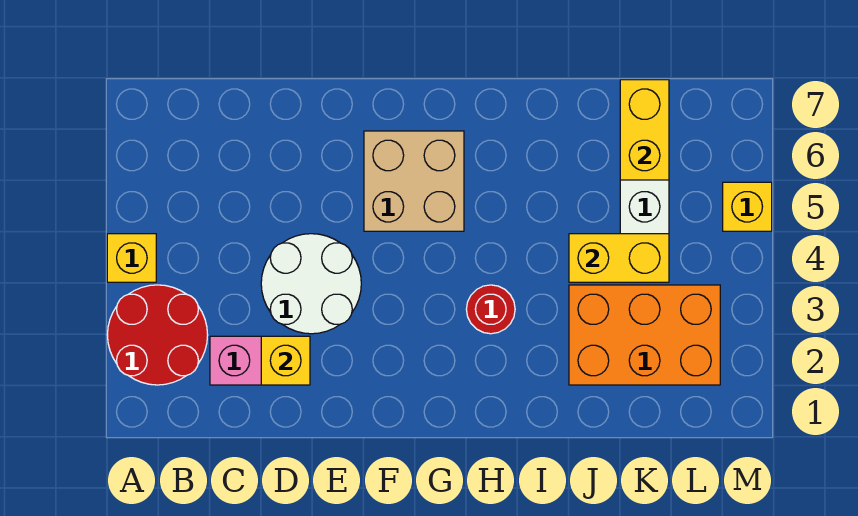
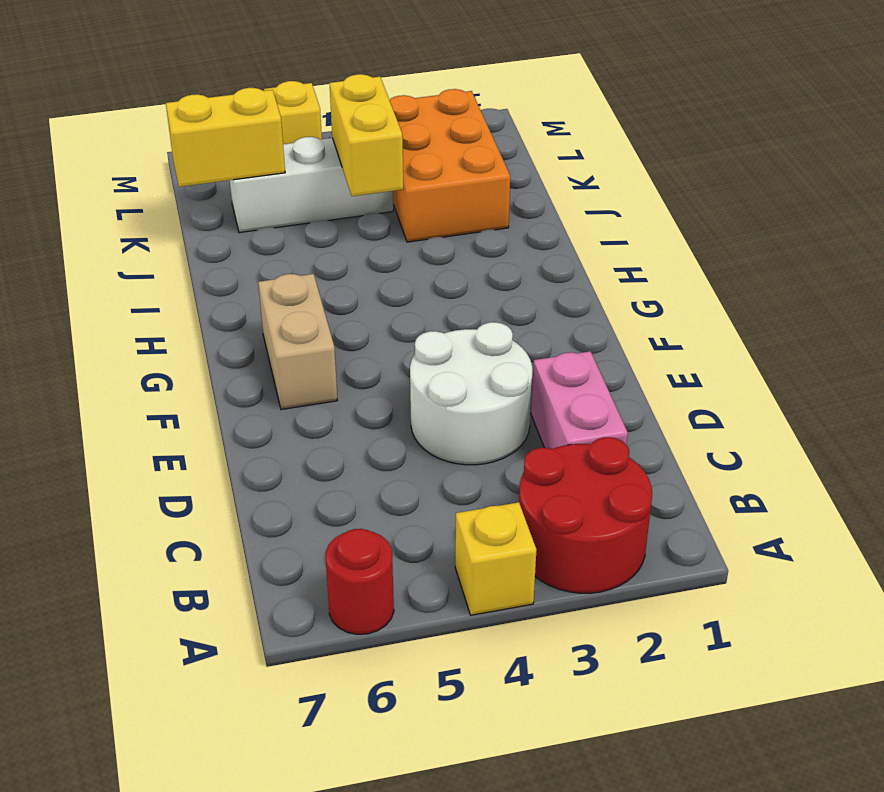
yellow 1x1 brick [261,336,310,385] -> none
tan 2x2 brick [364,131,464,231] -> tan 1x2 brick [258,274,337,410]
red 1x1 round brick [466,285,515,334] -> red 1x1 round brick moved to [325,529,394,634]

